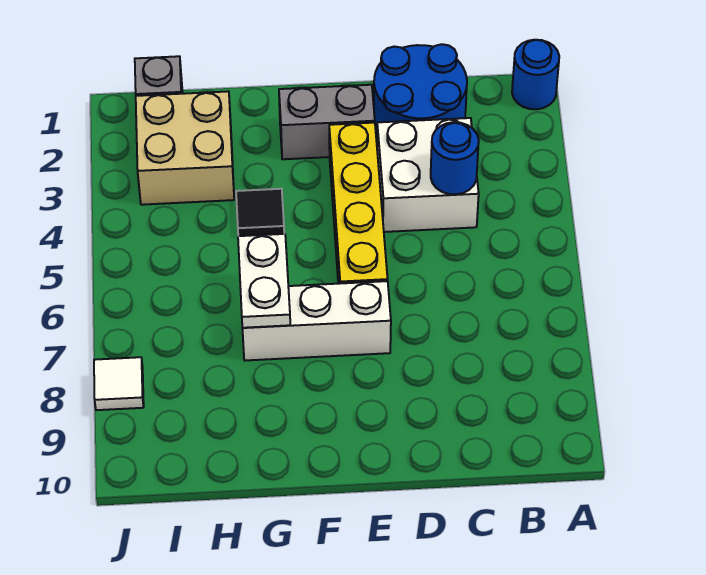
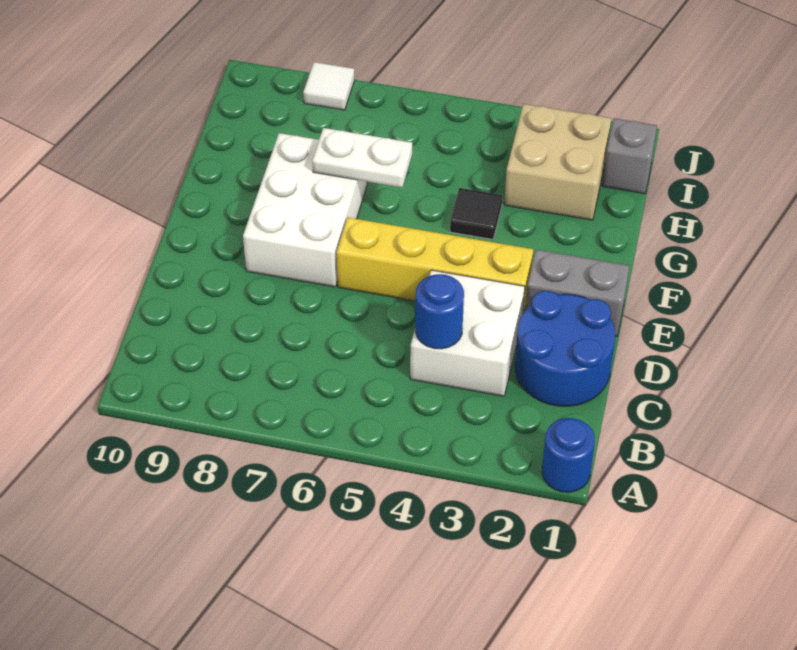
grey 1x2 brick [279,85,375,159] -> grey 1x2 brick turned to [526,250,629,336]
white 1x3 brick [242,281,391,360] -> white 2x3 brick [243,133,367,287]

